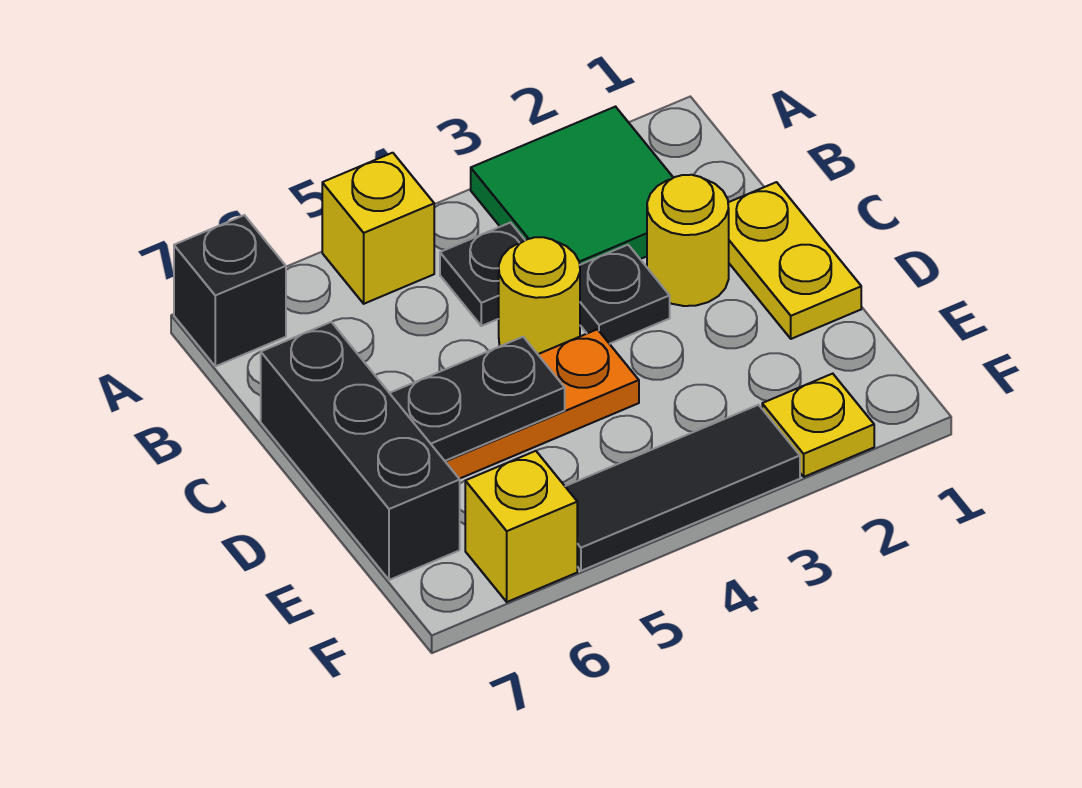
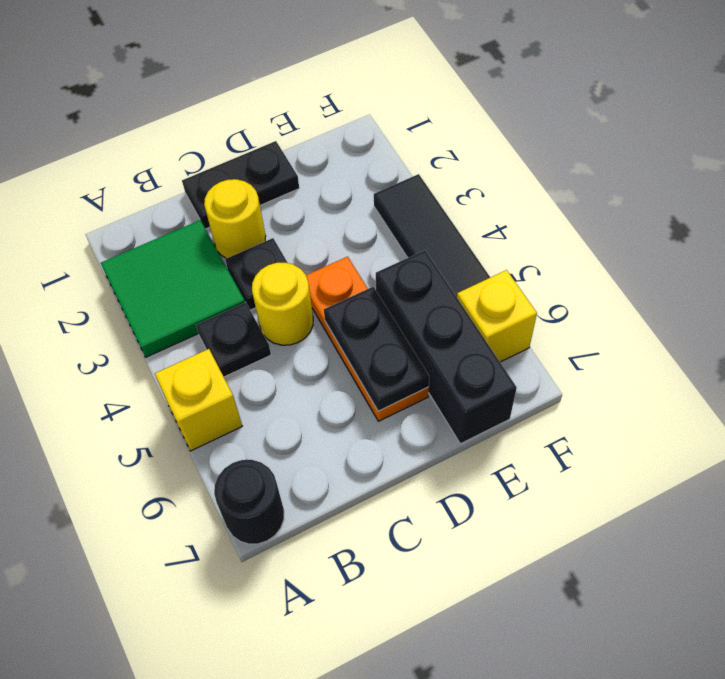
black 1x1 brick [174,215,286,366] -> black 1x1 round brick [214,460,284,544]
yellow 1x2 plate [728,182,861,339] -> black 1x2 plate [182,141,299,229]
black 1x3 brick [261,322,460,580] -> black 1x3 brick turned to [376,250,517,444]
yellow 1x1 plate [762,374,874,477] -> none

